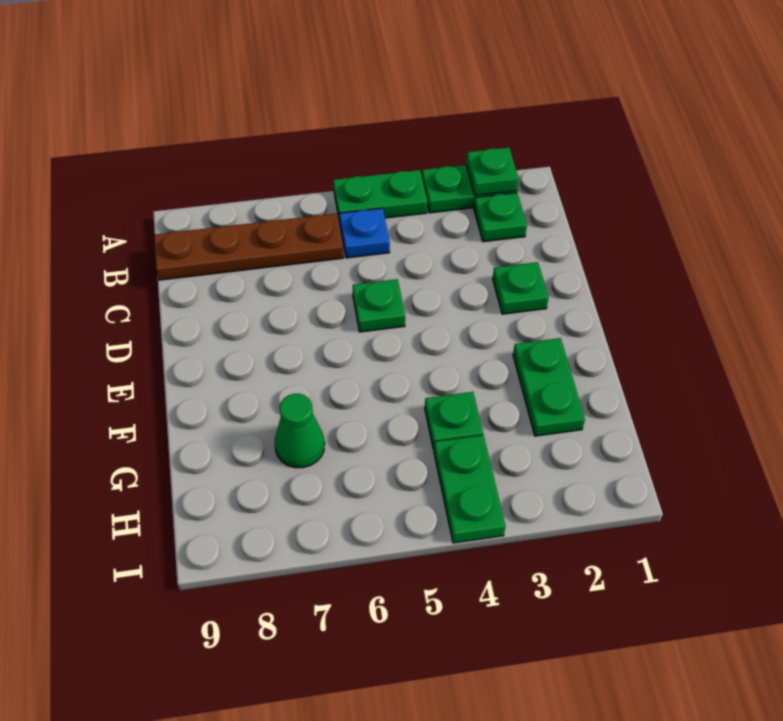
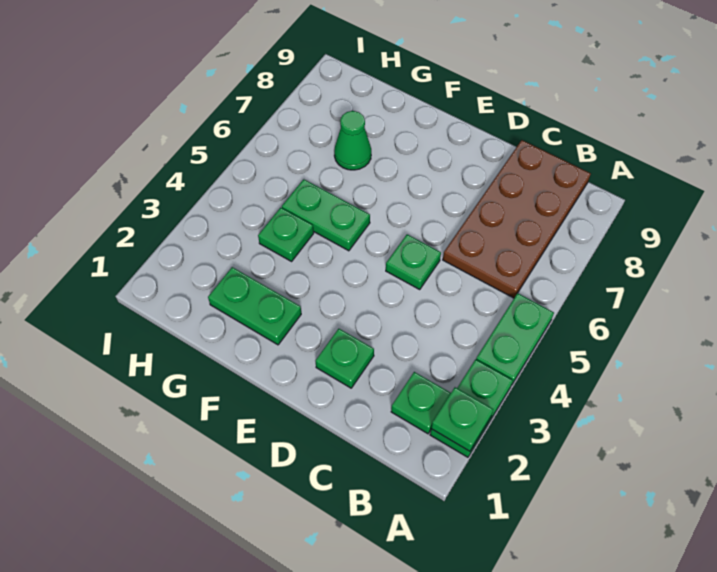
blue 1x1 plate [339,208,390,258] -> none
brown 1x4 plate [154,214,344,280] -> brown 2x4 plate [443,140,591,298]
green 1x2 plate [434,435,505,543] -> green 1x2 plate moved to [282,179,370,251]

